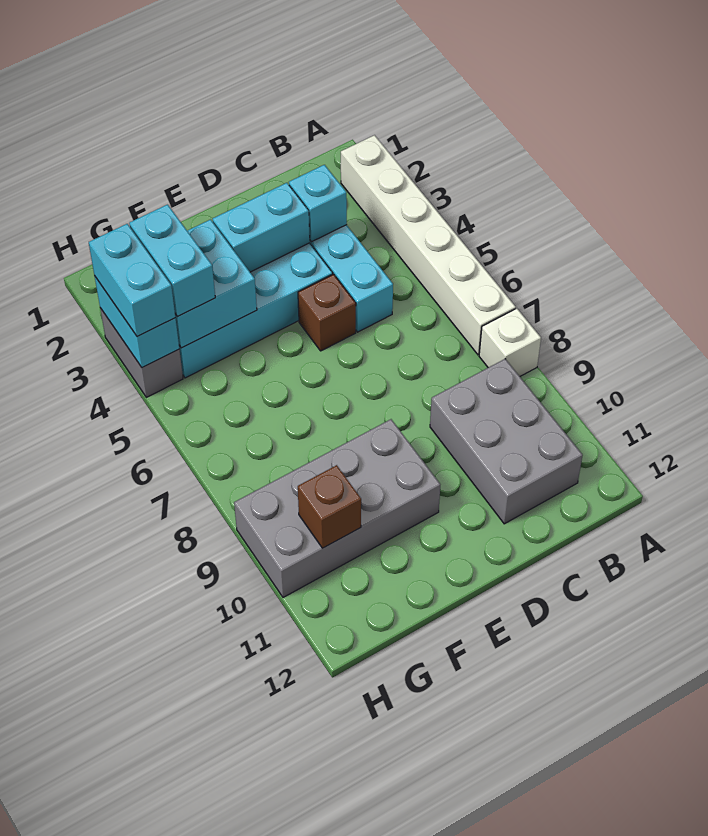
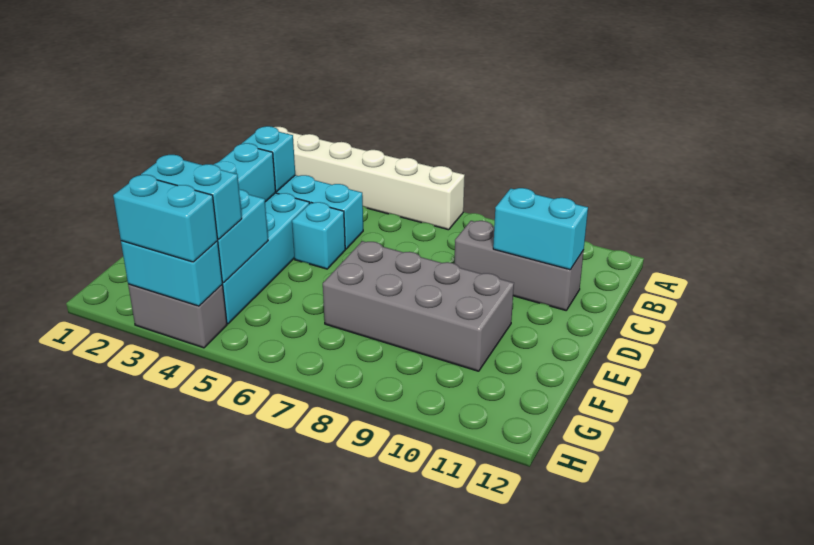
white 1x1 brick [479,308,541,376] -> none
grey 2x3 brick [430,359,583,524] -> grey 1x3 brick [454,221,584,310]
none -> cyan 1x2 brick [493,188,588,270]
brown 1x1 brick [298,274,356,351] -> cyan 1x1 brick [292,202,345,269]
grey 2x4 brick [234,419,440,598] -> grey 2x4 brick turned to [323,241,514,371]
brown 1x1 brick [298,465,361,548] -> none

